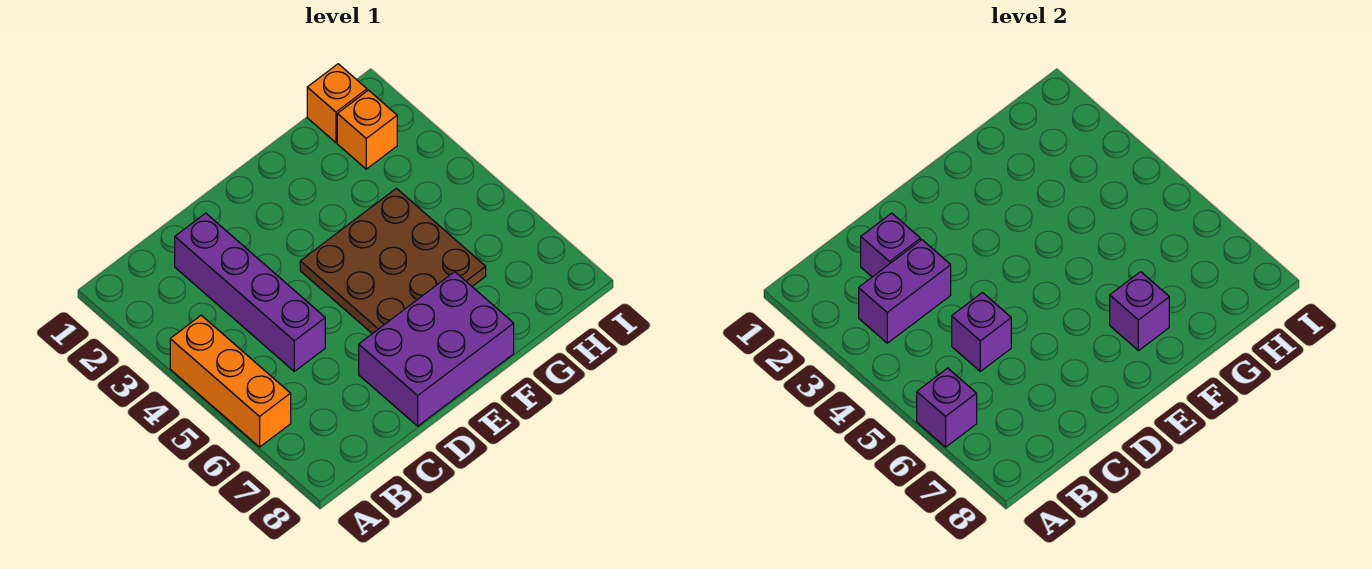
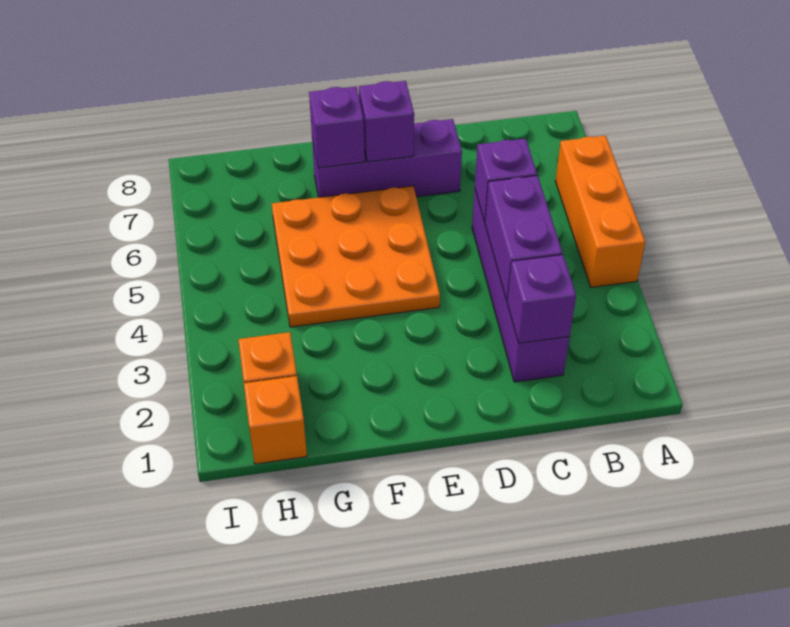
purple 1x1 brick [917,368,977,447] -> purple 1x1 brick moved to [359,81,414,162]
purple 1x2 brick [859,240,951,343] -> purple 1x2 brick turned to [485,176,562,301]
purple 2x3 brick [359,272,514,426] -> purple 1x3 brick [312,119,462,198]
brown 3x3 plate [300,188,486,334] -> orange 3x3 plate [272,186,440,327]

